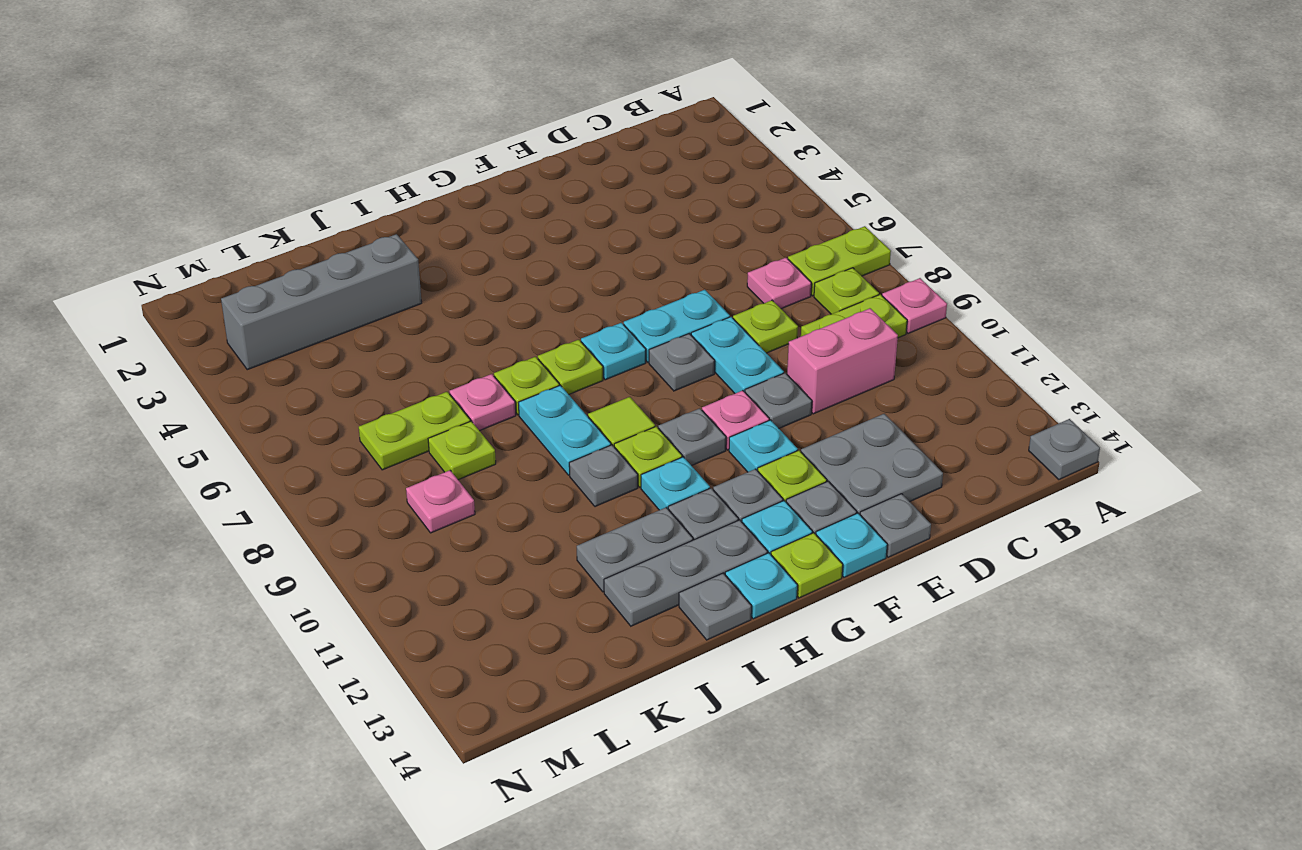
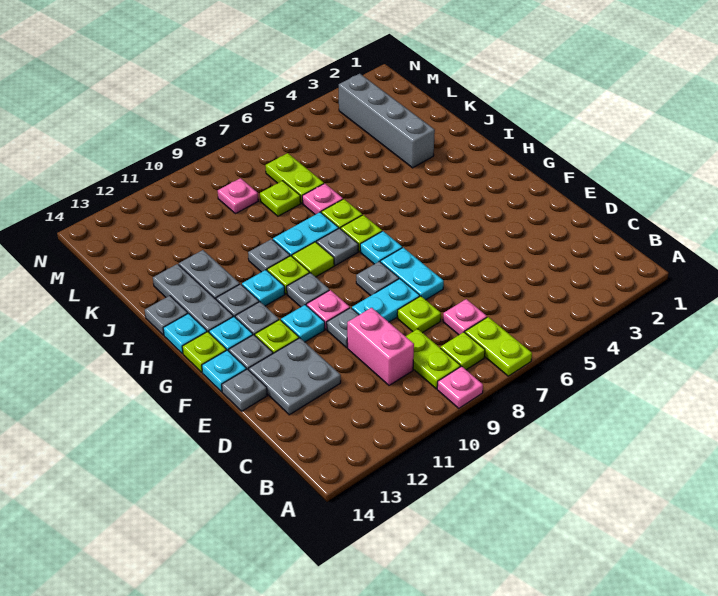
grey 1x1 plate [1029,419,1100,479] -> grey 1x1 plate moved to [317,228,358,265]

